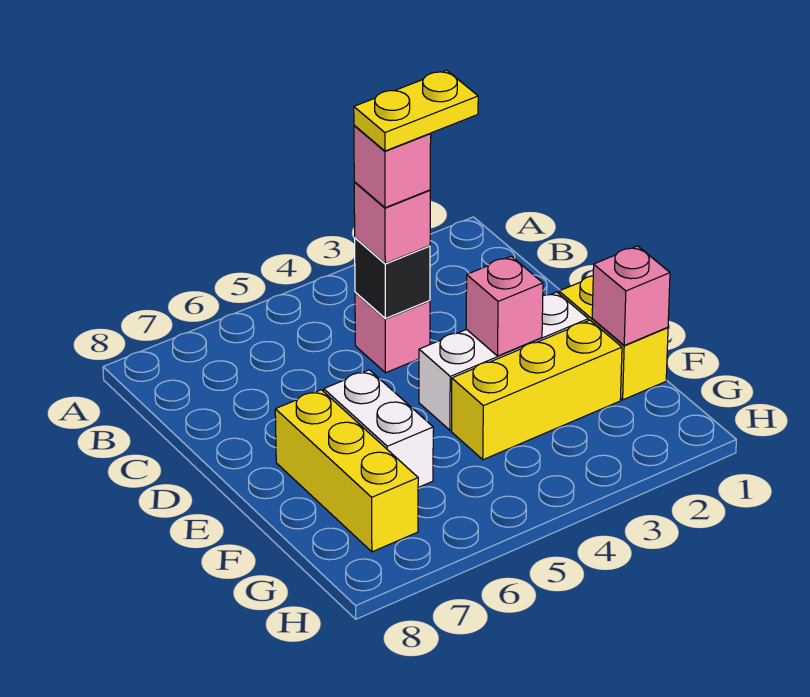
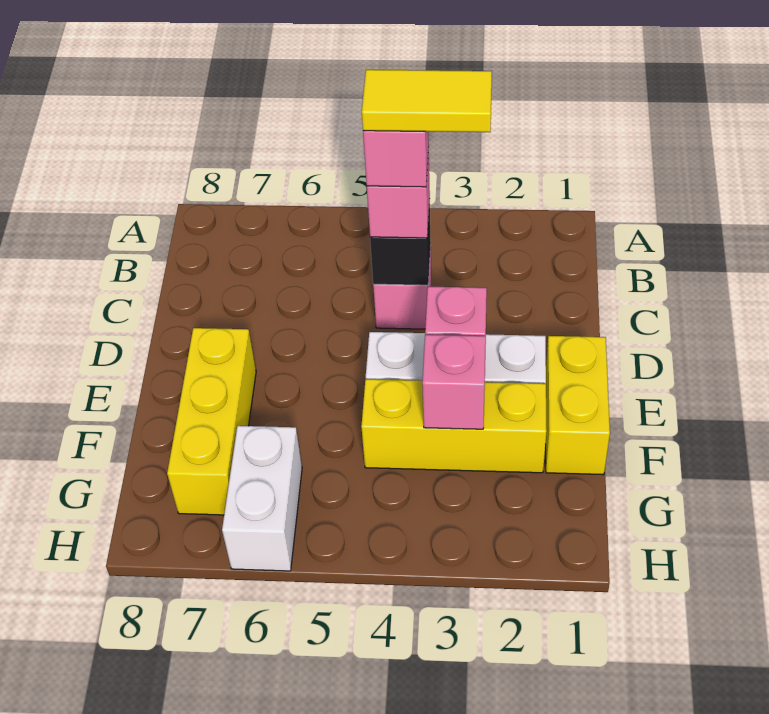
yellow 1x2 plate [354,70,478,151] -> yellow 1x2 tile [362,70,492,132]
white 1x2 brick [324,370,433,487] -> white 1x2 brick moved to [222,426,302,571]
pink 1x1 brick [592,246,670,345] -> pink 1x1 brick moved to [422,335,486,429]

